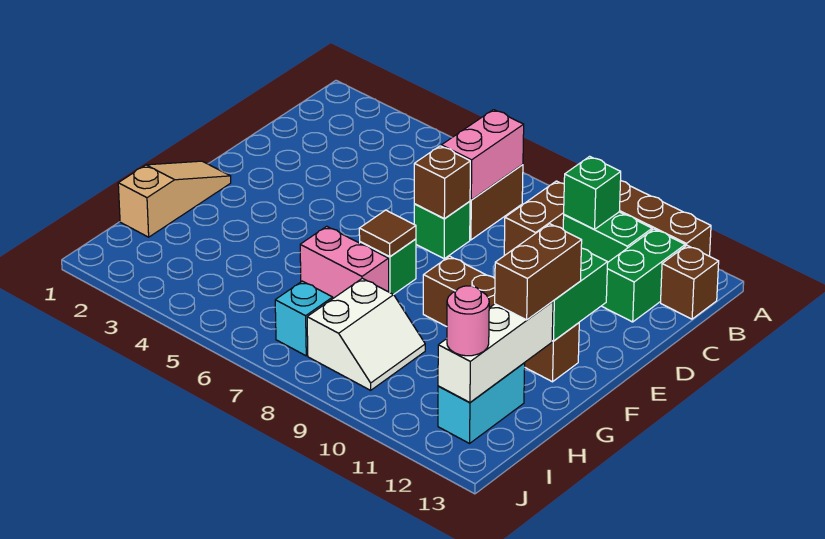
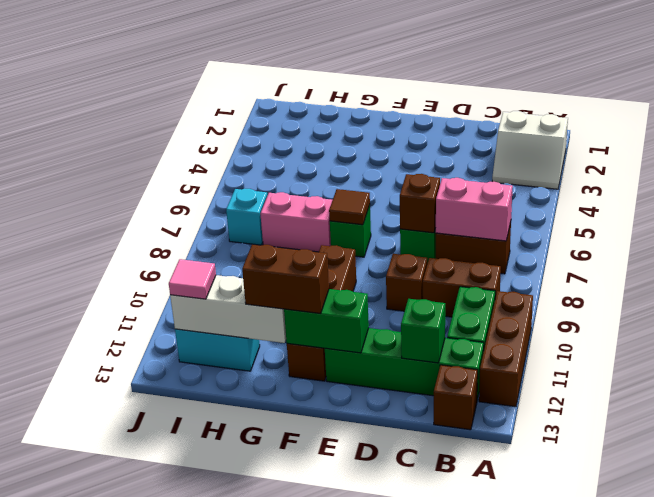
green 1x1 brick [564,156,621,229] -> green 1x1 brick moved to [401,299,445,363]
green 1x2 brick [602,229,685,322] -> green 1x4 brick [325,328,484,400]
none -> brown 1x1 brick [386,254,427,311]
tan 1x3 slope [118,161,231,237] -> none
pink 1x2 brick [300,226,389,298] -> pink 1x2 brick turned to [260,192,332,252]
white 2x2 slope [307,278,425,390] -> white 2x2 slope moved to [492,111,568,189]
pink 1x1 round brick [447,286,489,356] -> pink 1x1 tile [169,259,216,299]

